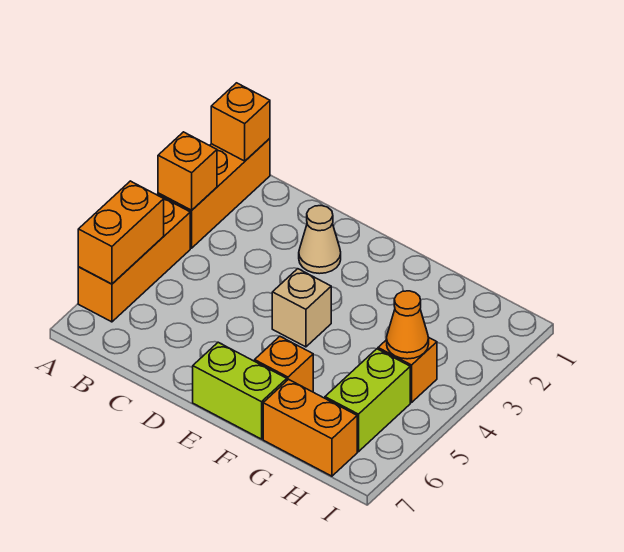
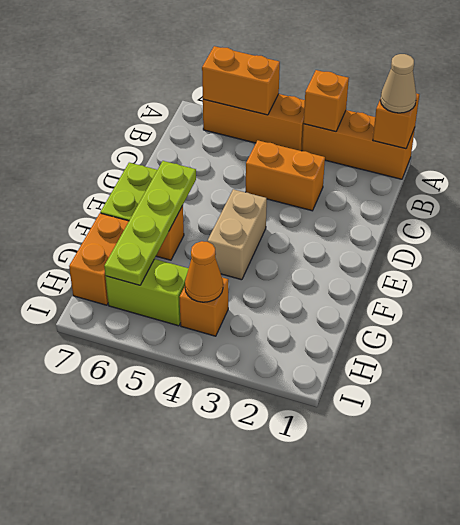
none -> orange 1x2 brick [246,140,325,211]
tan 1x1 cone [299,206,341,274] -> tan 1x1 cone moved to [380,54,416,113]
tan 1x1 brick [272,269,331,347] -> tan 1x2 brick [207,189,267,280]
none -> lime 1x4 plate [104,161,196,285]

